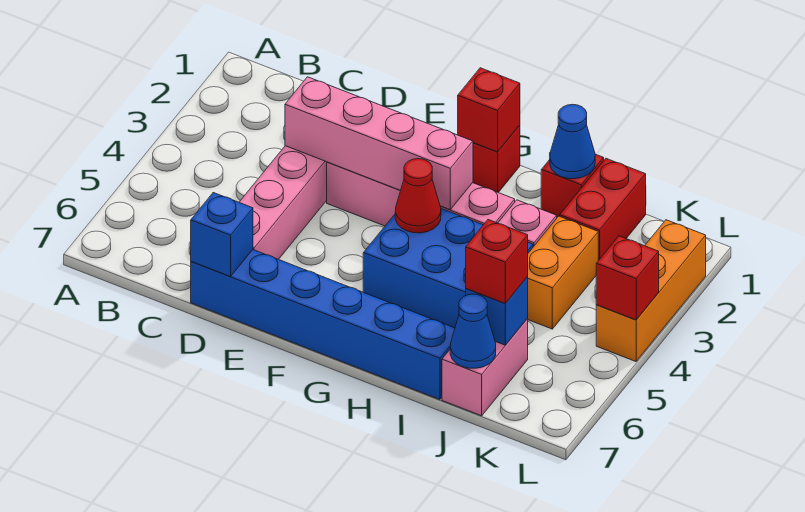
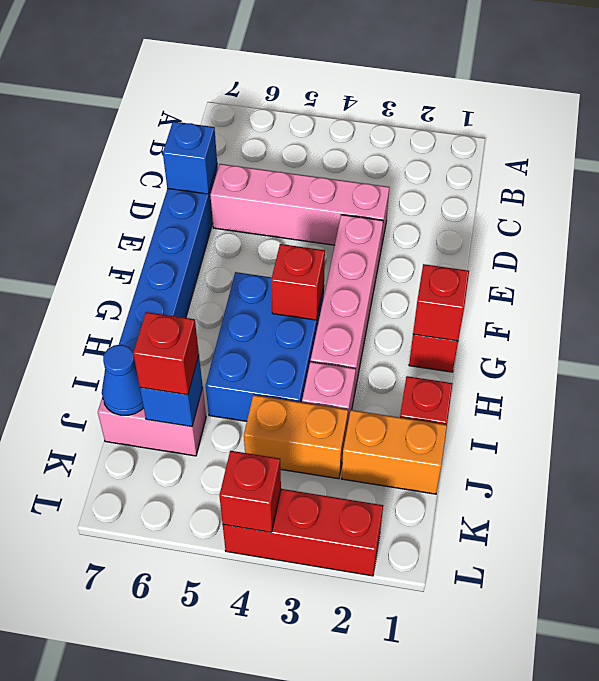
pink 1x4 brick [285,77,473,209] -> none
red 1x1 cone [395,159,441,233] -> red 1x1 brick [271,244,325,320]
blue 1x1 cone [550,104,595,179] -> none
red 1x2 brick [560,159,646,261] -> orange 1x2 brick [341,410,447,494]
orange 1x3 brick [596,220,706,361] -> red 1x3 brick [223,489,383,576]

